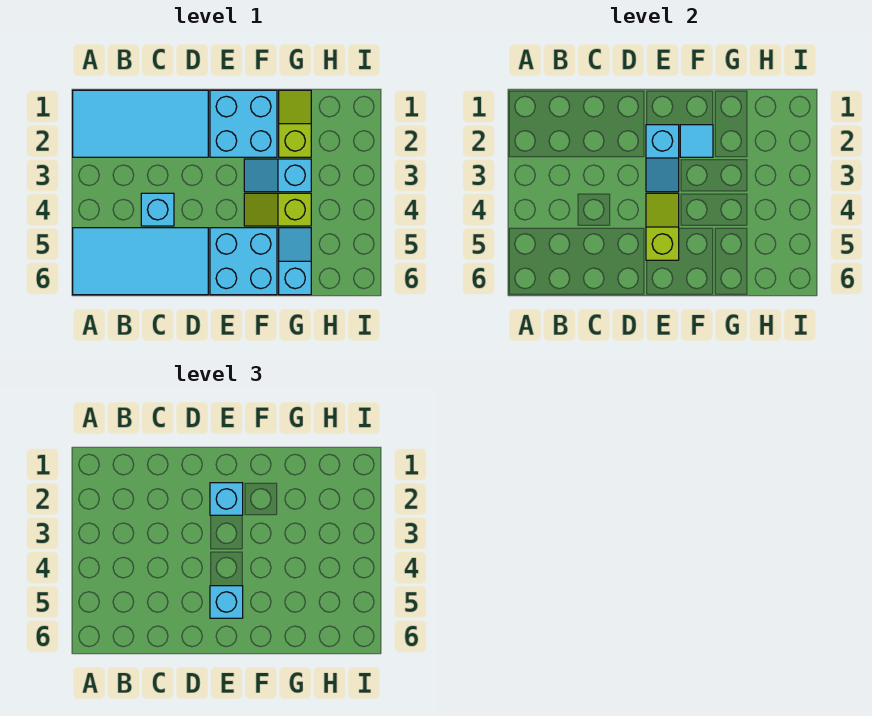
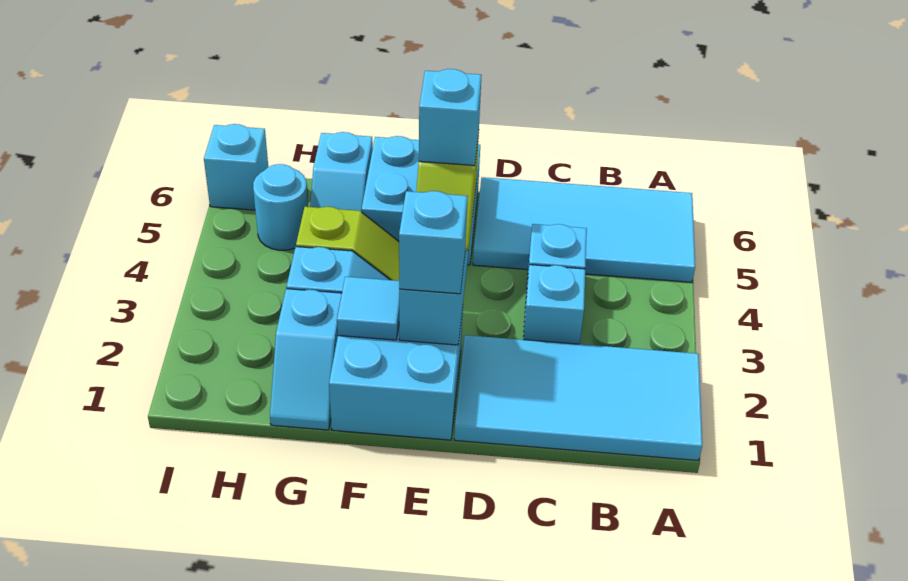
none -> cyan 1x1 brick [523,265,585,344]
lime 1x2 slope [279,90,311,157] -> cyan 1x2 slope [270,289,342,430]
none -> cyan 1x1 round brick [253,164,308,250]
none -> cyan 1x1 brick [204,124,268,210]

